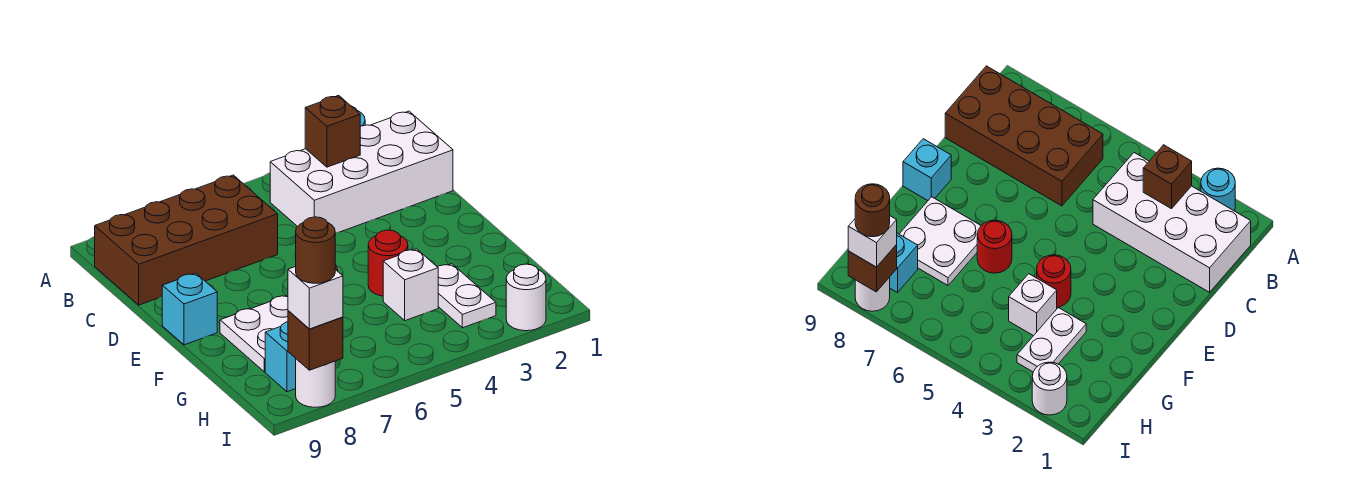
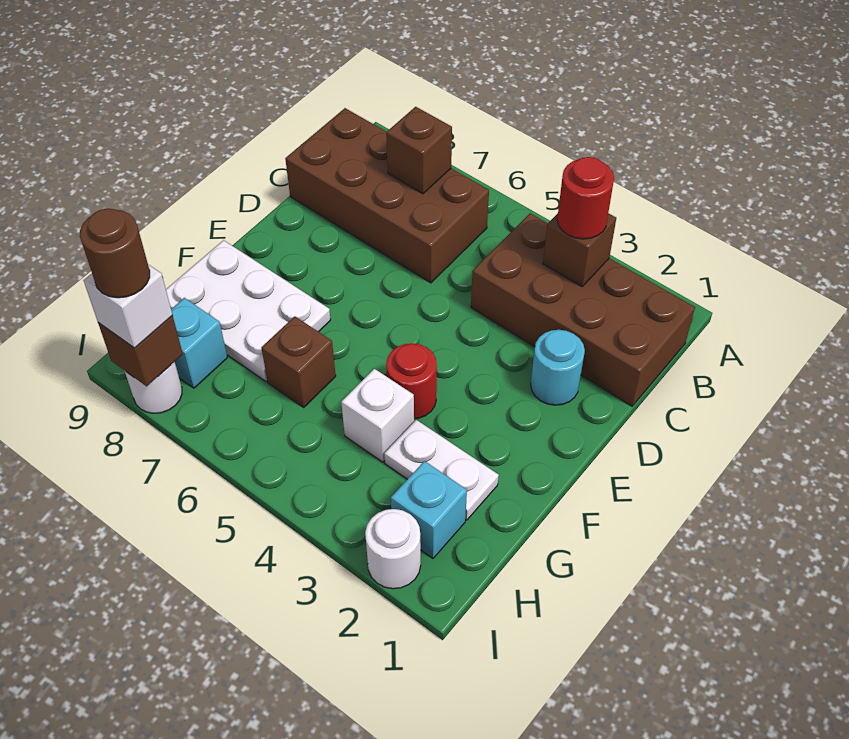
cyan 1x1 round brick [1201,168,1235,211] -> cyan 1x1 round brick moved to [531,330,585,405]
white 2x4 brick [270,111,453,233] -> brown 2x4 brick [471,213,695,406]
none -> brown 1x1 brick [386,107,452,194]
cyan 1x1 brick [162,273,217,345] -> cyan 1x1 brick moved to [391,461,467,558]
red 1x1 round brick [977,220,1012,273] -> red 1x1 round brick moved to [557,157,614,239]
white 2x2 plate [220,295,288,372] -> white 2x3 plate [166,240,331,381]
white 1x2 plate [438,264,496,328] -> white 1x2 plate turned to [384,420,499,520]
none -> brown 1x1 brick [261,317,336,407]

